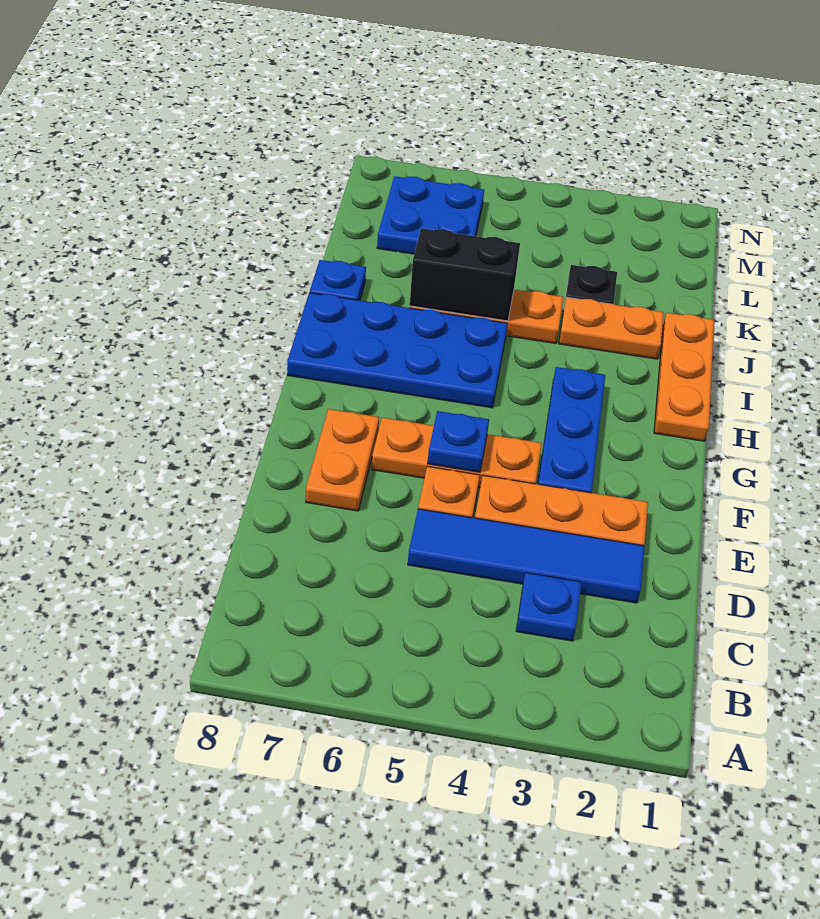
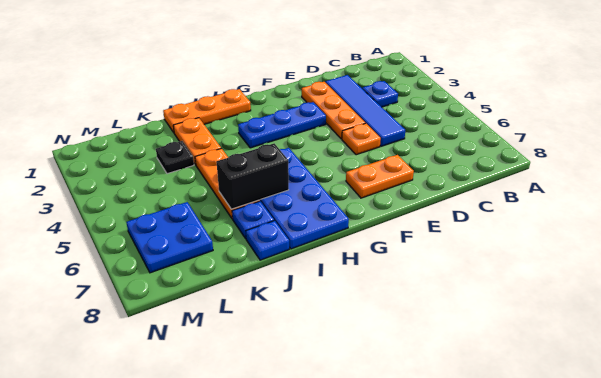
orange 1x3 plate [372,418,542,487] -> none
blue 1x1 plate [428,411,489,472] -> blue 1x1 plate moved to [232,201,274,239]
black 1x2 brick [410,228,520,321] -> black 1x2 brick turned to [216,143,289,209]

